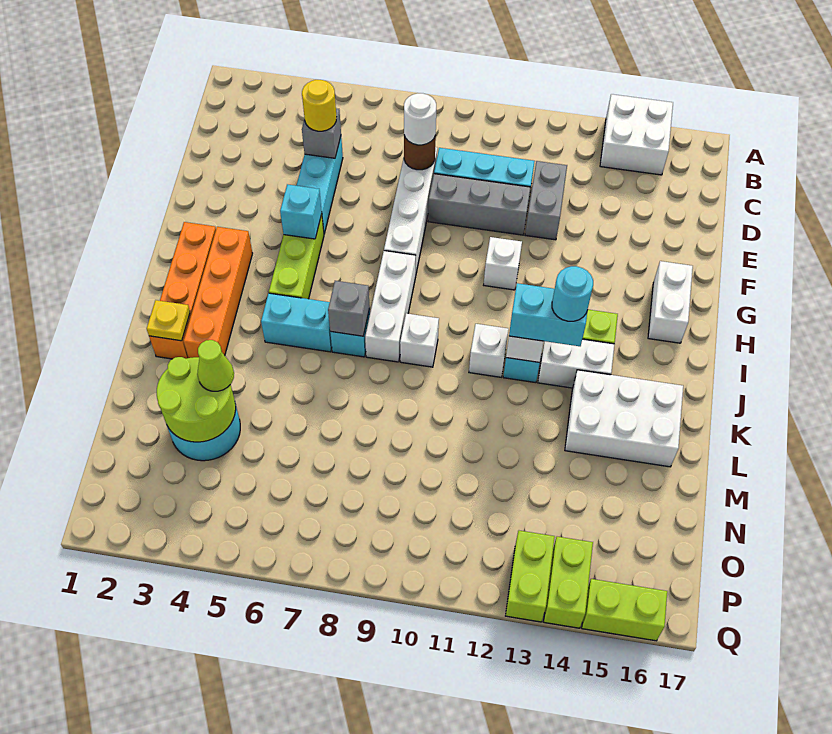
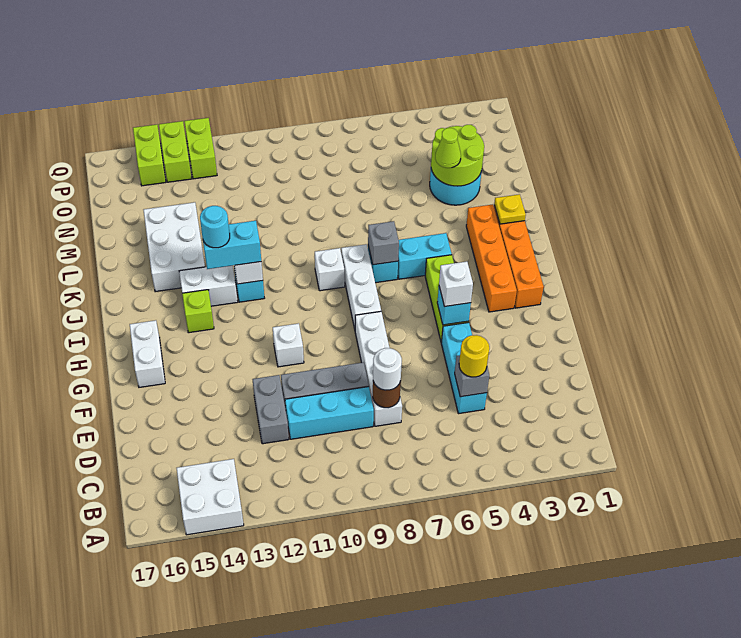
white 1x1 brick [469,324,509,377] -> white 1x1 brick moved to [439,262,473,307]
white 2x3 brick [565,370,683,467] -> white 2x3 brick turned to [144,202,205,292]
lime 1x2 brick [582,579,667,641] -> lime 1x2 brick turned to [133,125,166,186]

